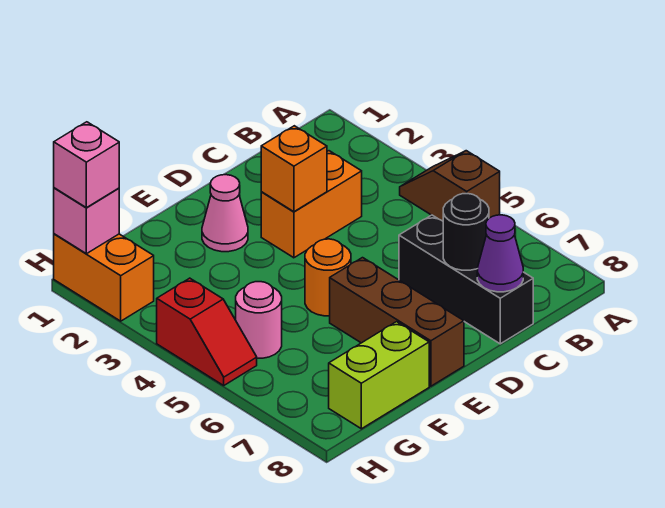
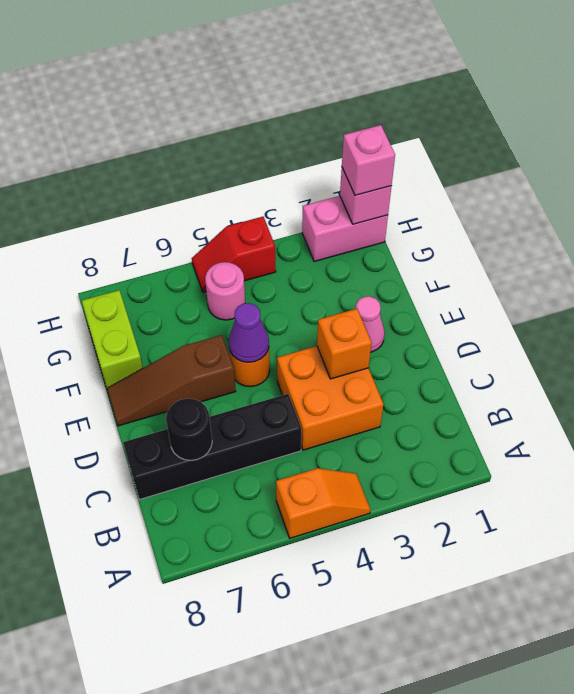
brown 1x2 slope [400,151,500,221] -> orange 1x2 slope [276,468,370,538]
orange 1x2 brick [261,151,362,258] -> orange 2x2 brick [277,346,384,450]
black 1x3 brick [399,215,533,344] -> black 1x4 brick [123,394,301,500]
purple 1x1 cone [477,215,523,292] -> purple 1x1 cone moved to [229,303,269,362]
brown 1x3 brick [330,258,464,386] -> brown 1x3 slope [107,335,236,426]
orange 1x2 brick [54,234,154,321] -> pink 1x2 brick [302,196,388,262]

